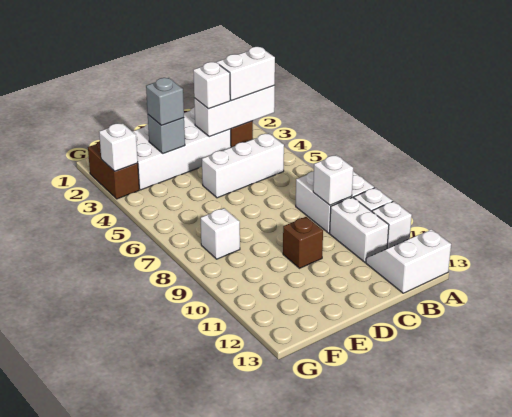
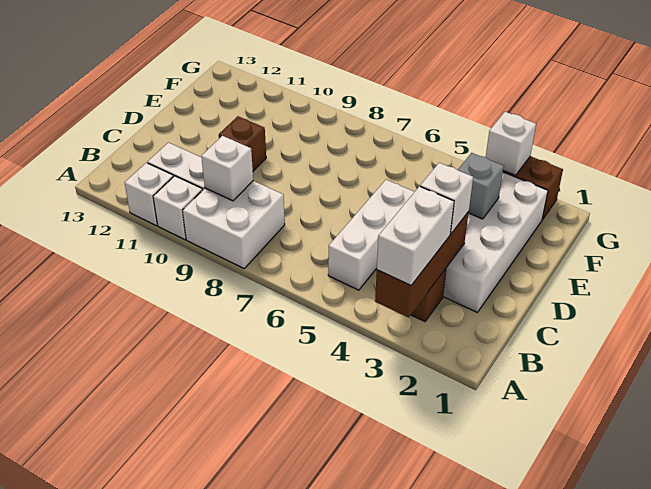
white 1x3 brick [194,86,275,137] -> brown 1x3 brick [375,212,469,318]
white 2x2 slope [366,230,451,293] -> none
grey 1x1 brick [146,78,184,125] -> none
white 1x1 brick [201,208,240,259] -> none

